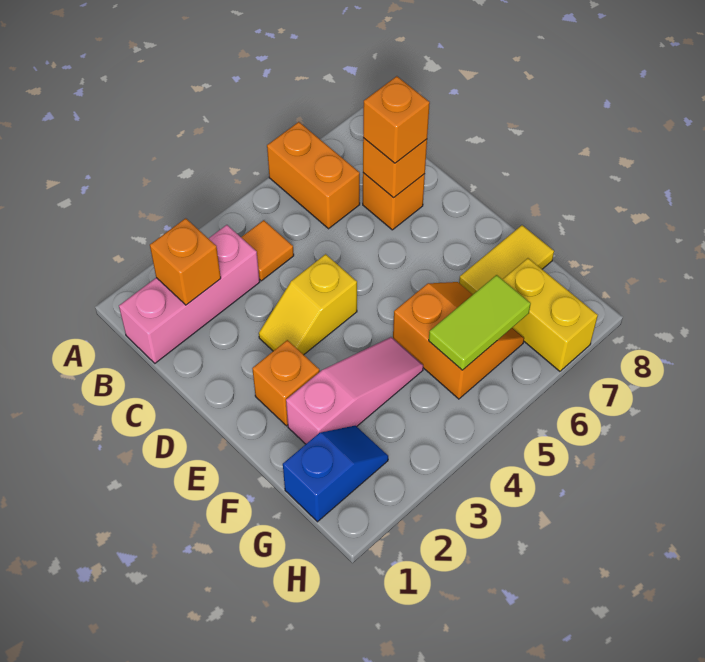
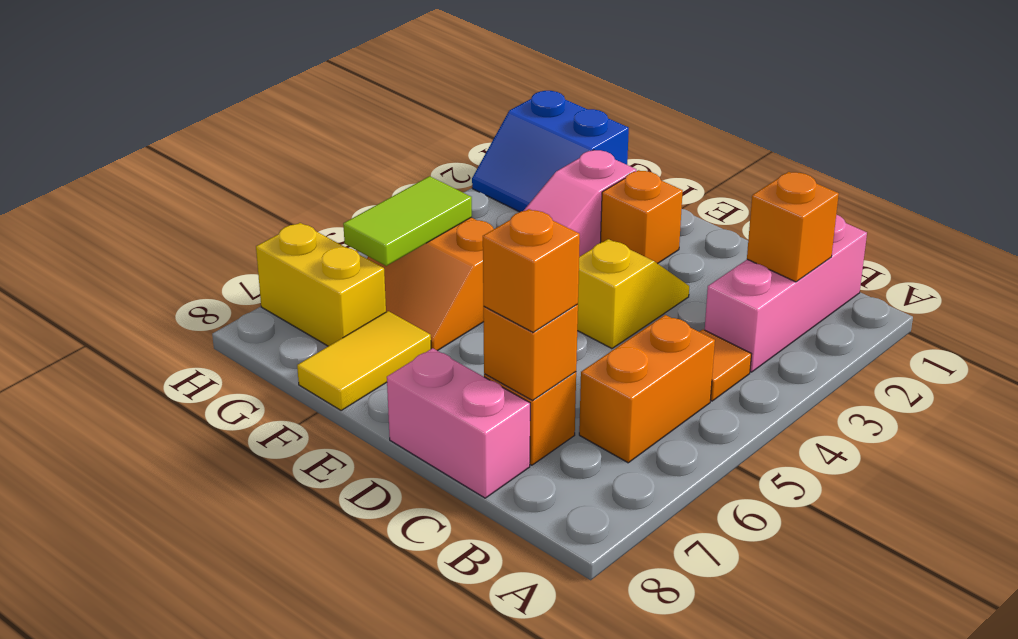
orange 1x2 brick [267,122,360,229] -> orange 1x2 brick turned to [579,315,715,463]
none -> pink 1x2 brick [387,348,530,498]
blue 1x2 slope [283,426,388,522] -> blue 2x2 slope [472,91,629,212]

